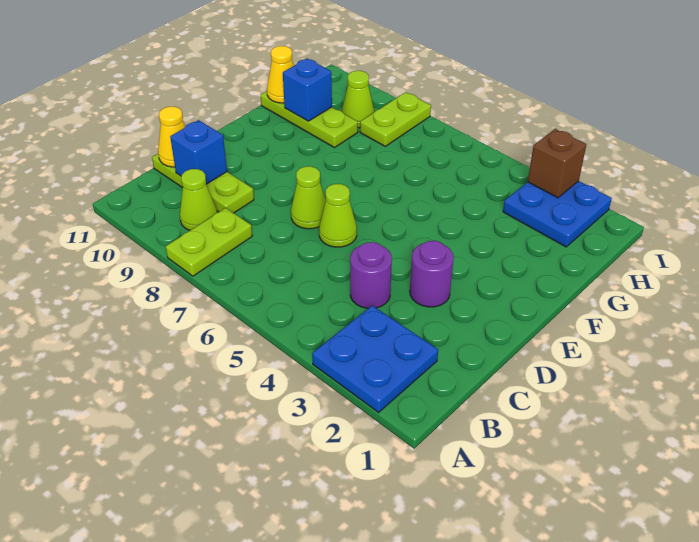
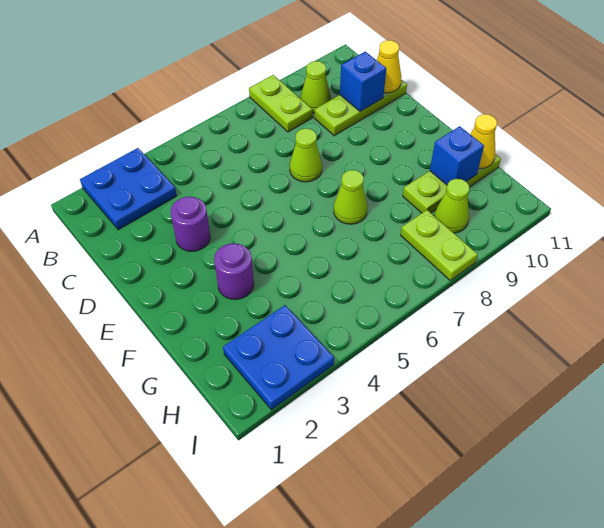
purple 1x1 round brick [350,242,392,308] -> purple 1x1 round brick moved to [214,243,254,299]
lime 1x1 cone [319,184,357,247] -> lime 1x1 cone moved to [334,170,367,224]
brown 1x1 brick [528,129,586,198] -> none

